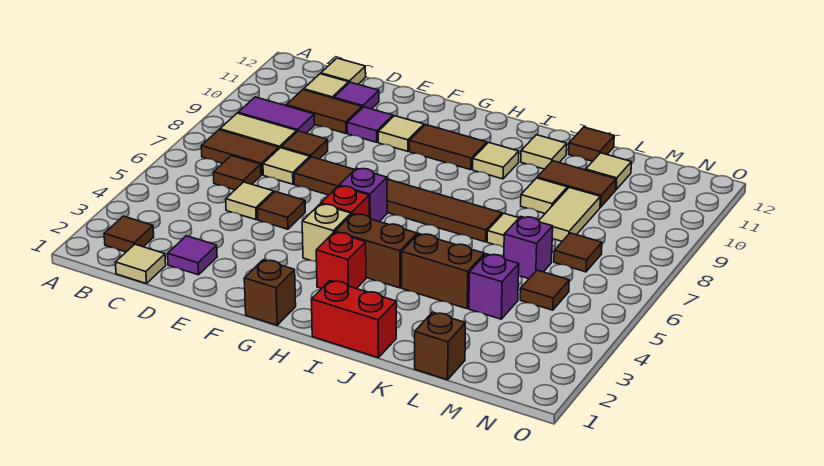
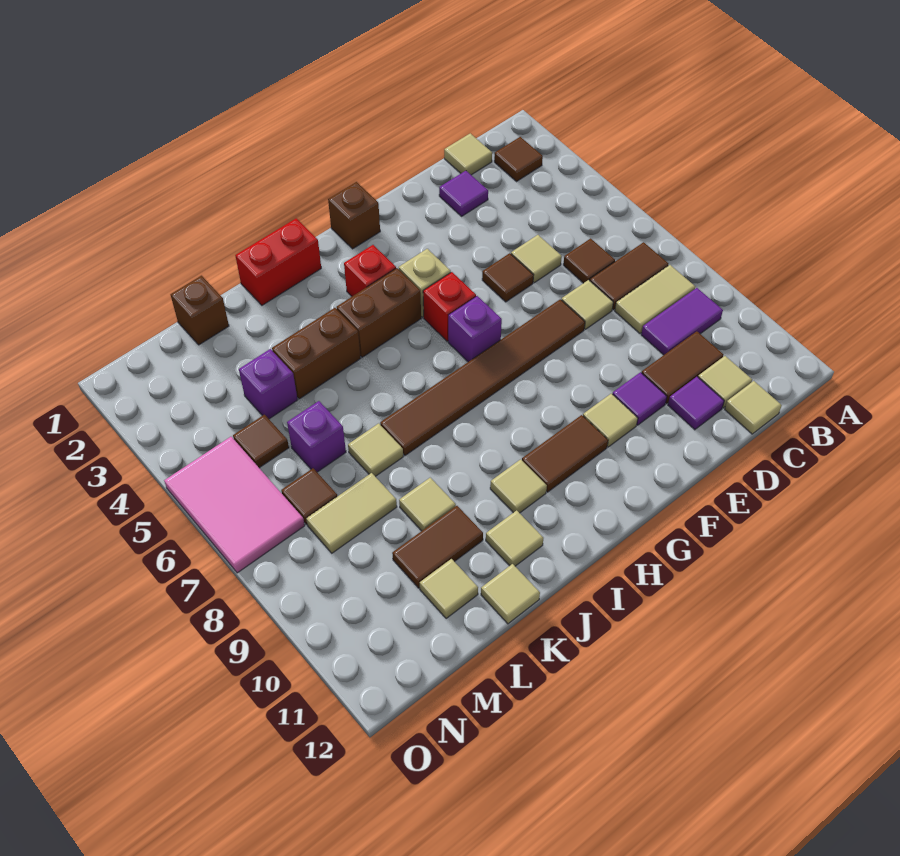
brown 1x1 tile [281,131,328,159] -> none
brown 1x1 tile [569,127,614,161] -> tan 1x1 tile [481,564,540,624]
tan 1x2 tile [539,187,600,241] -> tan 1x2 tile turned to [306,473,397,553]
none -> pink 2x3 tile [164,437,305,573]

